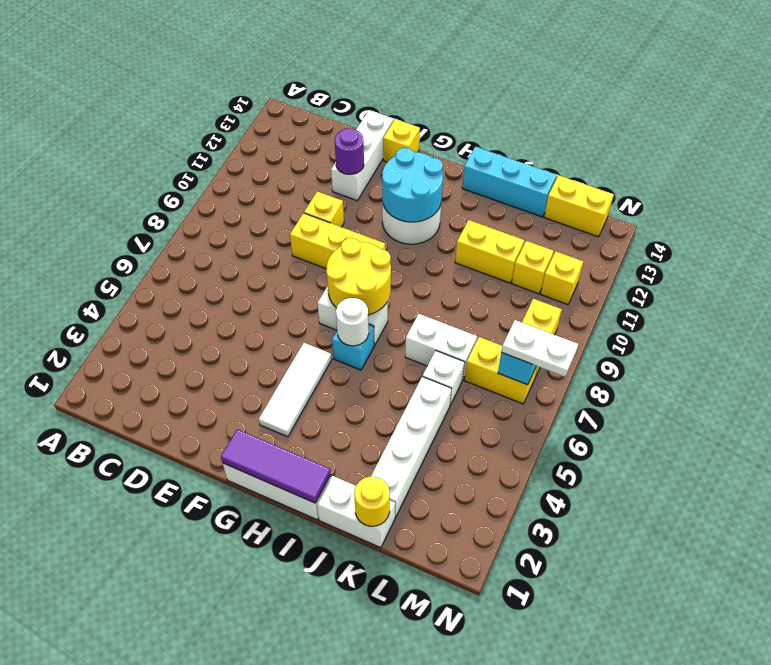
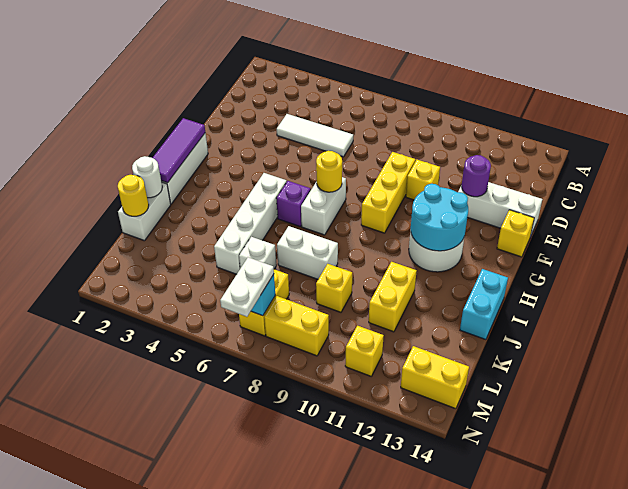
white 1x3 tile [259,343,332,437] -> white 1x3 tile moved to [277,114,353,157]
yellow 2x2 round brick [326,238,391,315] -> yellow 1x1 round brick [316,151,342,192]
cyan 1x1 brick [332,324,374,370] -> purple 1x1 brick [276,181,311,226]
white 1x1 round brick [336,298,369,346] -> white 1x1 round brick moved to [132,156,162,198]
cyan 1x3 brick [462,147,557,217] -> cyan 1x2 brick [460,269,508,340]
white 1x2 brick [405,314,477,379] -> white 1x2 brick turned to [277,226,338,279]
white 1x4 brick [371,377,451,518] -> white 1x4 brick turned to [214,173,287,274]
yellow 1x1 brick [512,241,554,294] -> yellow 1x1 brick moved to [316,264,352,312]
yellow 1x2 brick [544,175,614,237] -> yellow 1x2 brick turned to [401,346,469,409]

